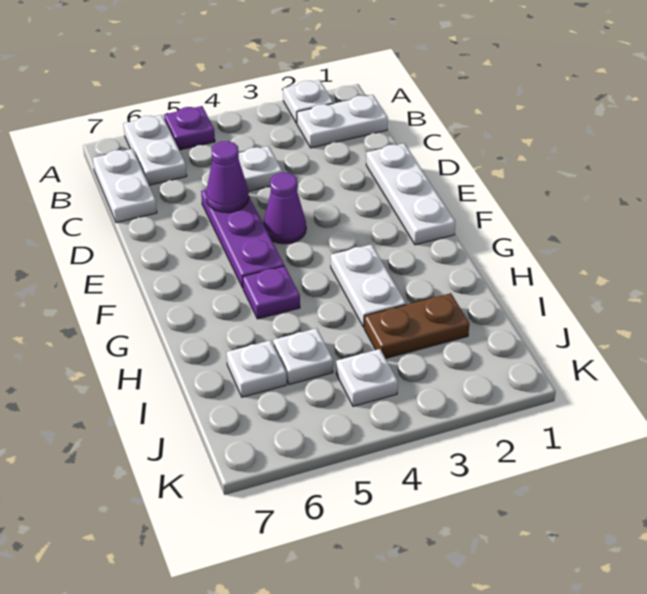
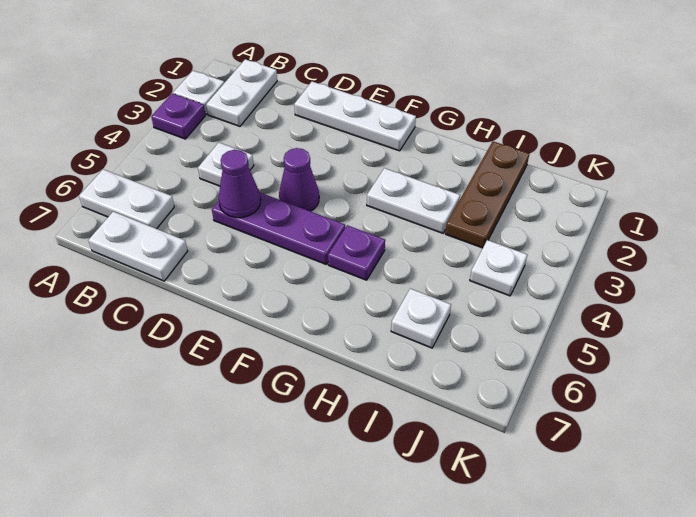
purple 1x1 plate [164,106,215,150] -> purple 1x1 plate moved to [151,94,205,139]
brown 1x2 plate [364,293,469,358] -> brown 1x3 plate [445,141,529,248]
white 1x1 plate [273,328,333,385] -> none

